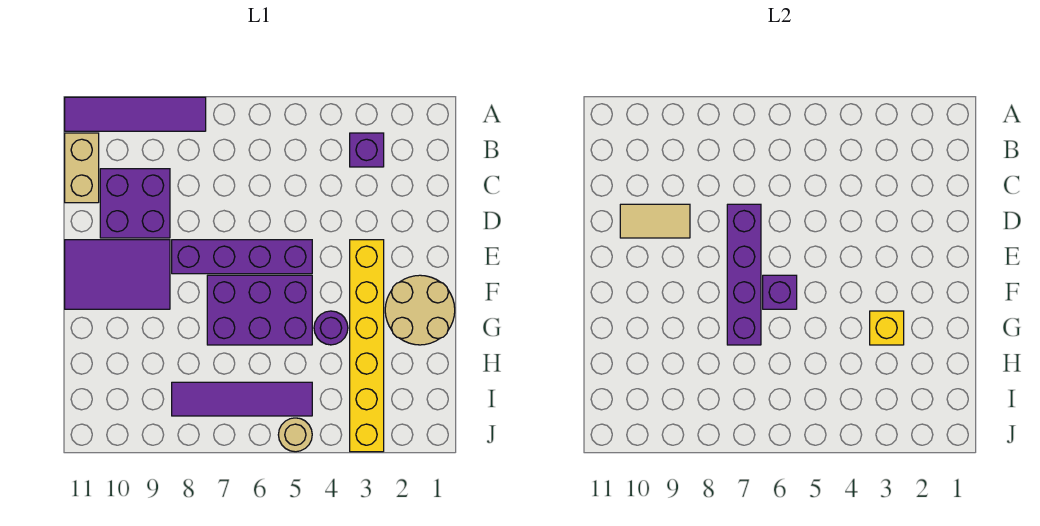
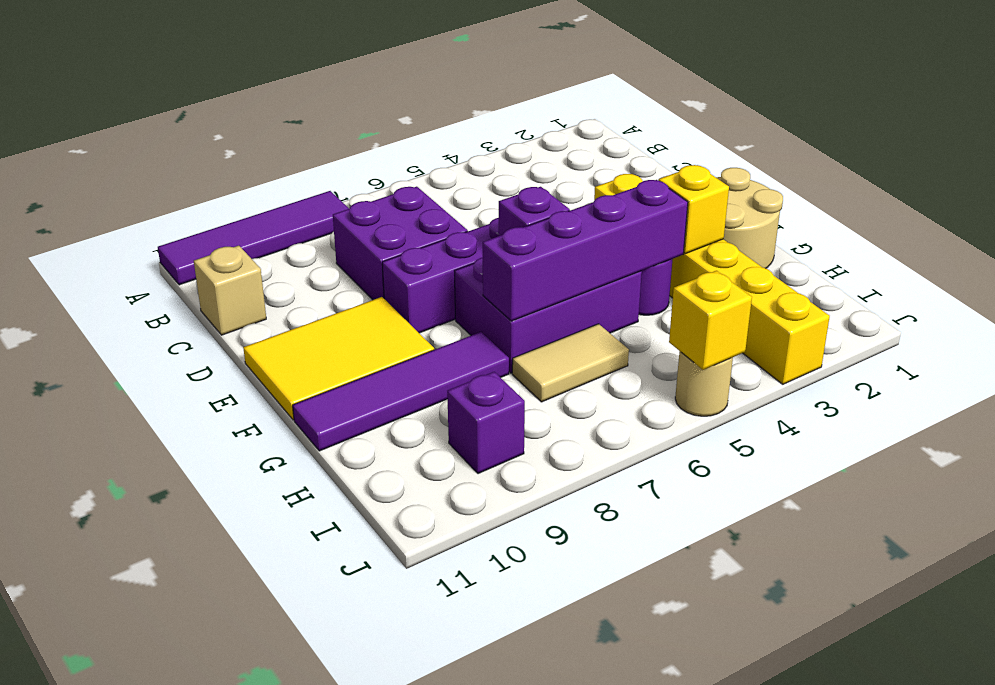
purple 1x1 brick [350,133,384,167] -> purple 1x1 brick moved to [447,372,525,474]
tan 1x2 brick [65,133,99,203] -> tan 1x1 brick [194,246,266,335]
purple 2x2 brick [100,169,170,238] -> purple 2x2 brick moved to [333,187,468,300]
purple 1x4 brick [727,204,761,345] -> purple 1x4 brick turned to [483,180,688,321]
tan 1x2 tile [620,204,690,238] -> tan 1x2 tile moved to [512,324,629,402]
purple 2x3 tile [65,240,170,309] -> yellow 2x3 tile [243,297,434,420]
purple 1x4 tile [172,382,312,416] -> purple 1x4 tile moved to [293,332,509,451]
none -> yellow 1x1 brick [669,271,752,370]

